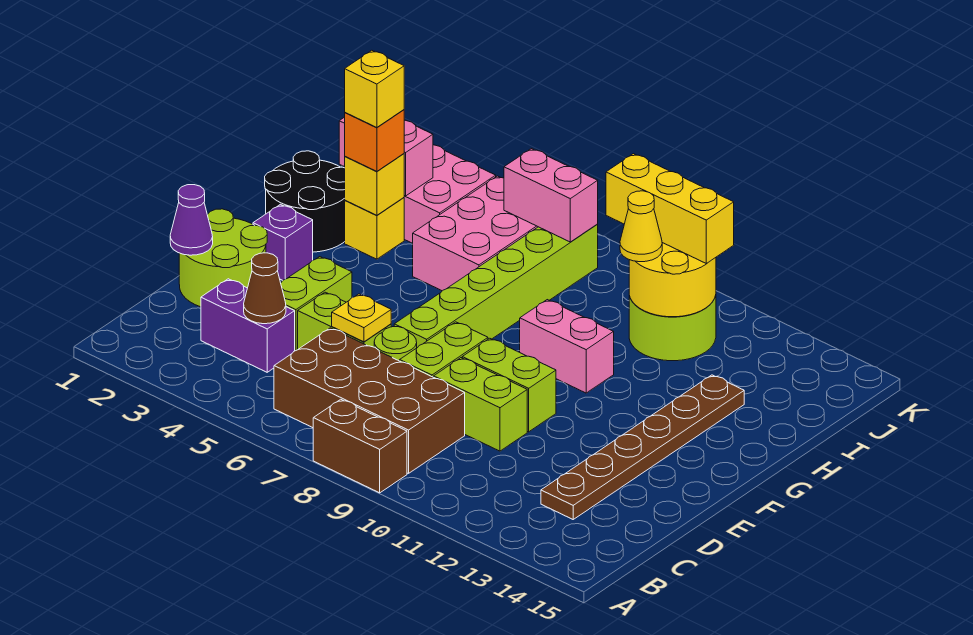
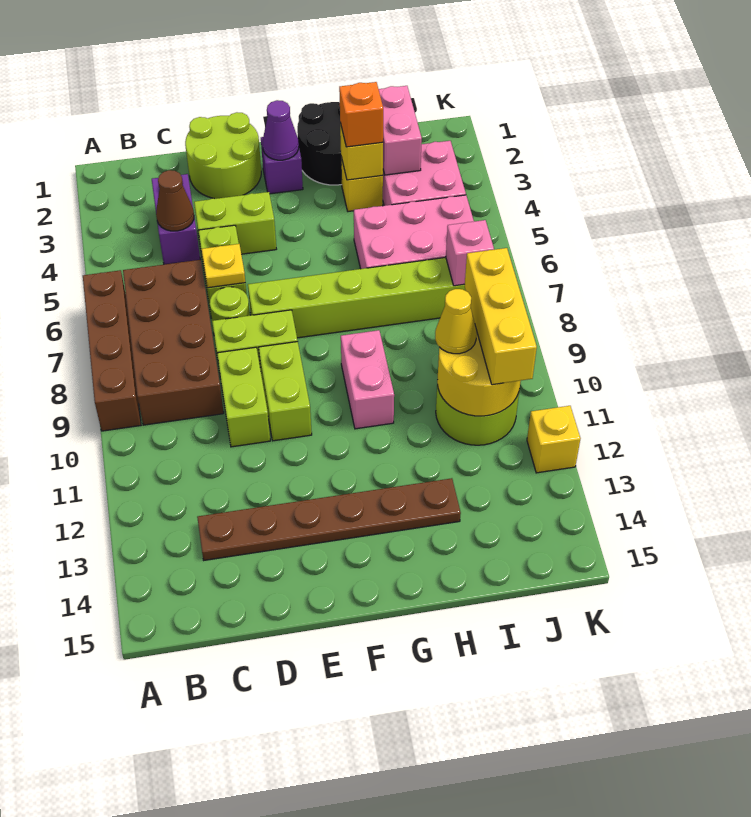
brown 1x2 brick [313,399,407,493] -> brown 1x4 brick [83,270,141,431]
purple 1x1 cone [170,185,213,255] -> purple 1x1 cone moved to [263,100,299,160]
yellow 1x1 brick [345,50,404,127] -> yellow 1x1 brick moved to [527,406,581,473]
pink 1x2 brick [504,149,598,242] -> pink 1x1 brick [446,220,494,286]

